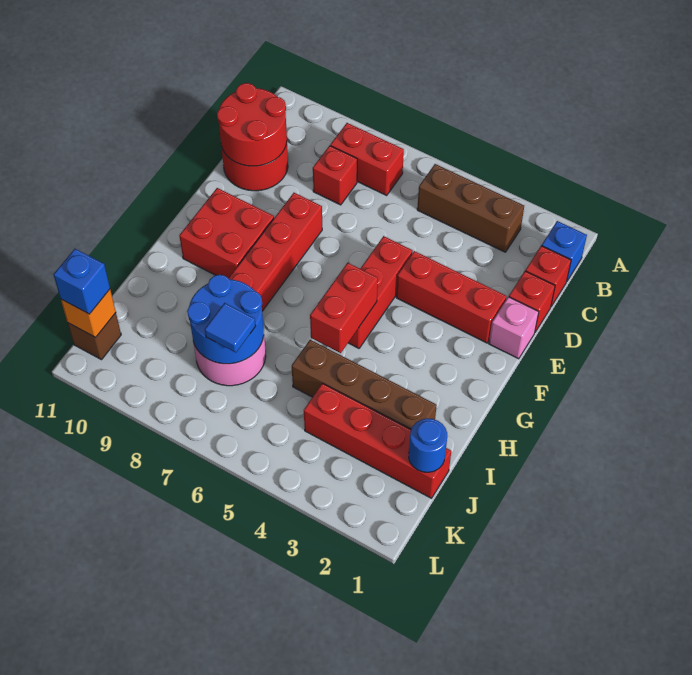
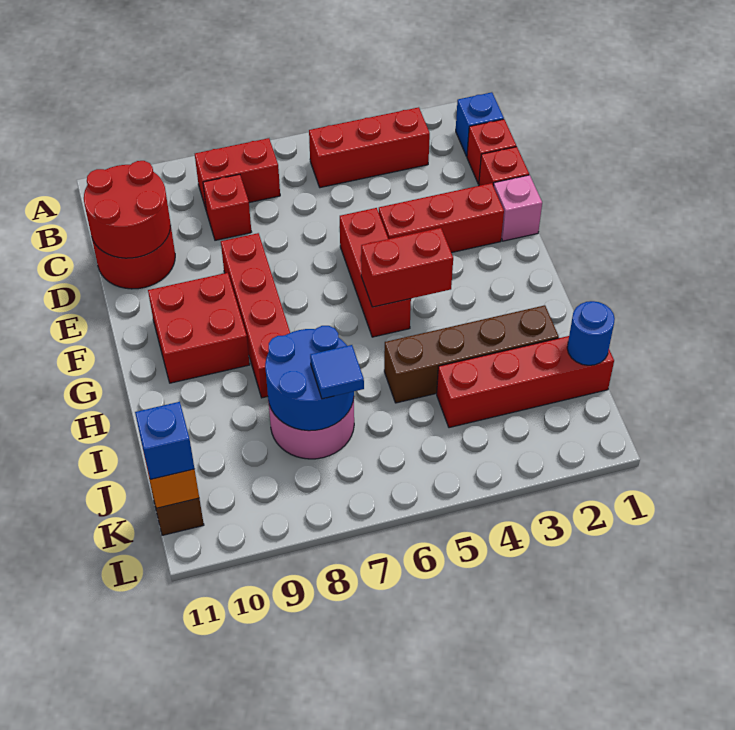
brown 1x3 brick [417,164,524,252] -> red 1x3 brick [309,107,430,188]
red 1x2 brick [310,263,378,353] -> red 1x2 brick turned to [361,228,453,307]

